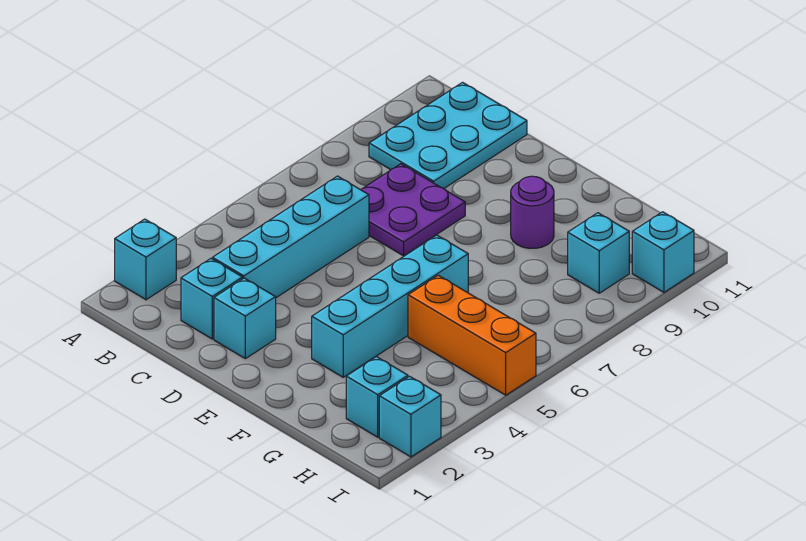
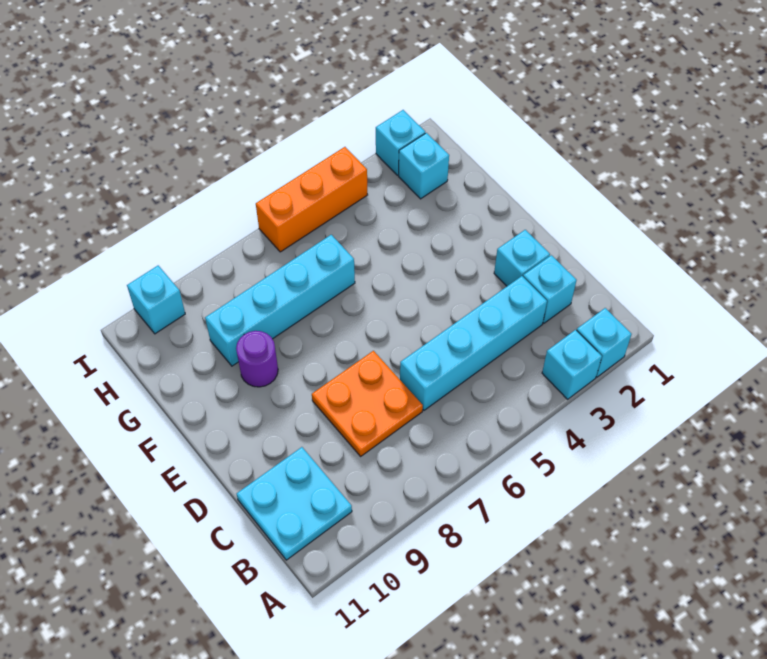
cyan 2x3 plate [369,82,527,189] -> cyan 2x2 plate [237,447,352,560]
purple 2x2 plate [361,164,465,256] -> orange 2x2 plate [312,351,423,456]
cyan 1x4 brick [312,235,468,377] -> cyan 1x4 brick moved to [205,235,355,366]
orange 1x3 brick [408,275,536,395] -> orange 1x3 brick turned to [256,147,368,252]
cyan 1x1 brick [568,213,629,293] -> cyan 1x1 brick moved to [542,330,602,399]

